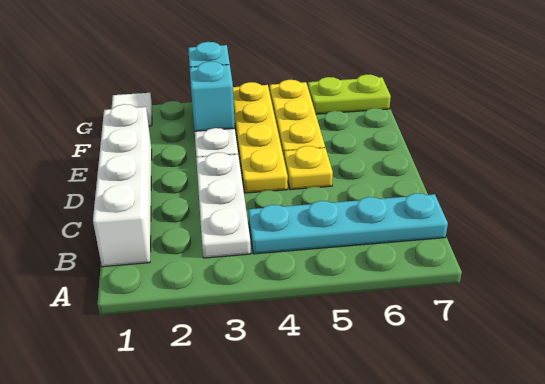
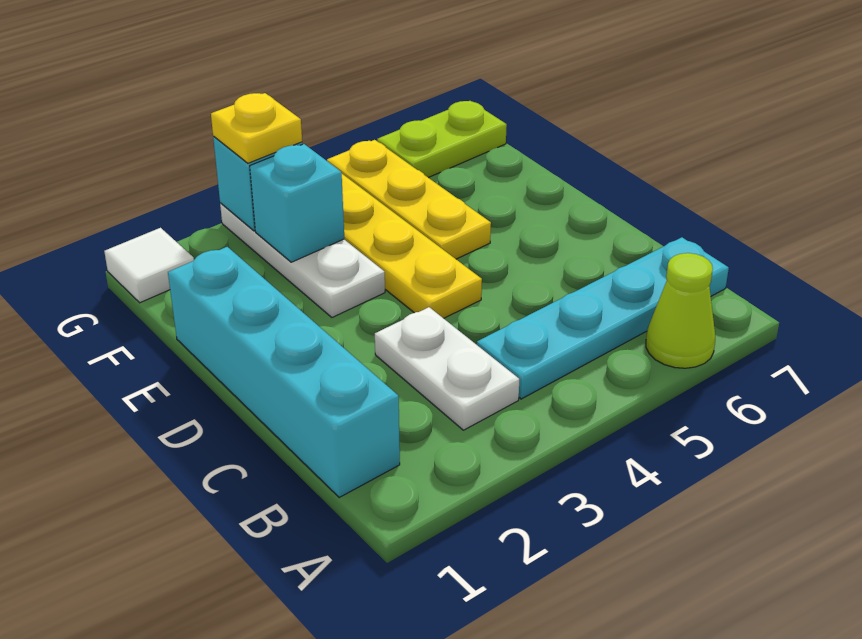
none -> lime 1x1 cone [646,253,715,368]
white 1x4 brick [93,104,152,267] -> cyan 1x4 brick [168,247,400,498]
white 1x3 plate [196,152,251,258] -> white 1x2 plate [375,307,519,430]
yellow 1x1 plate [284,146,333,190] -> yellow 1x1 plate moved to [211,93,302,163]

